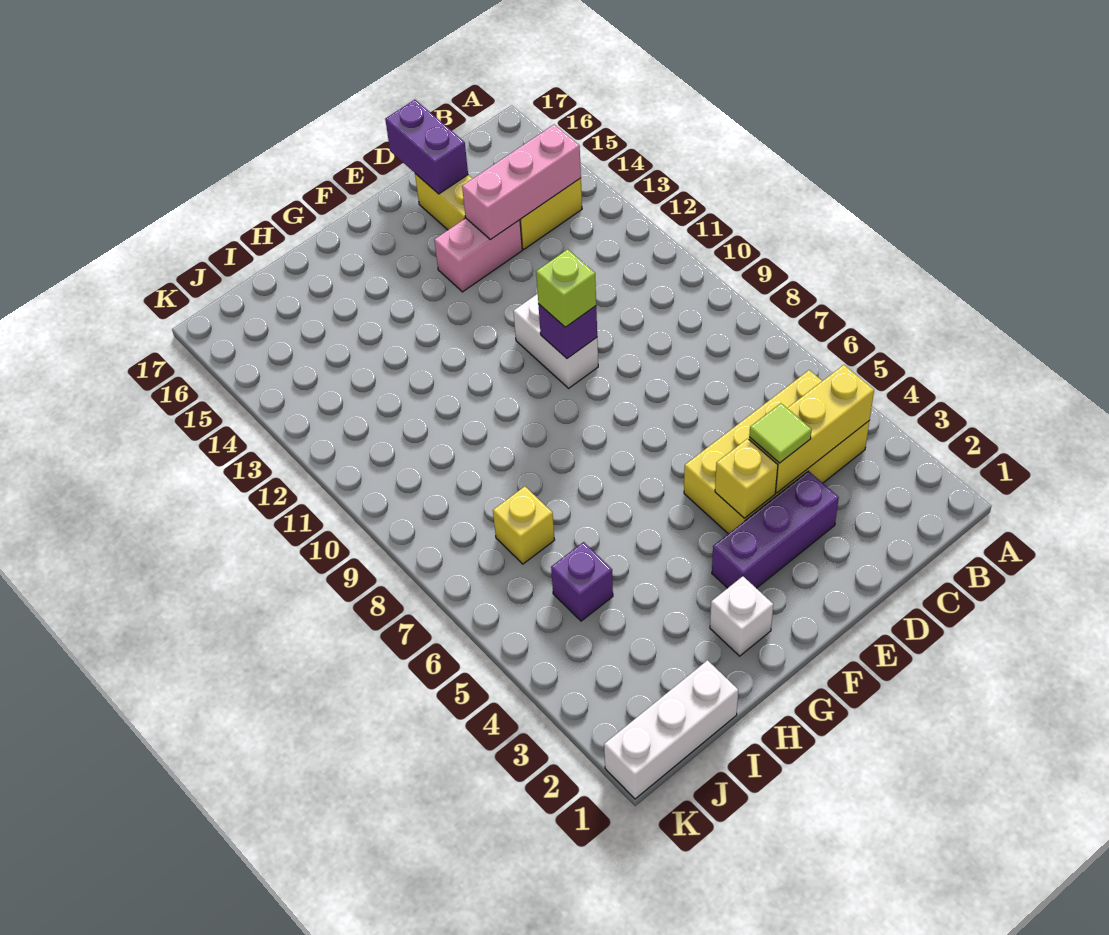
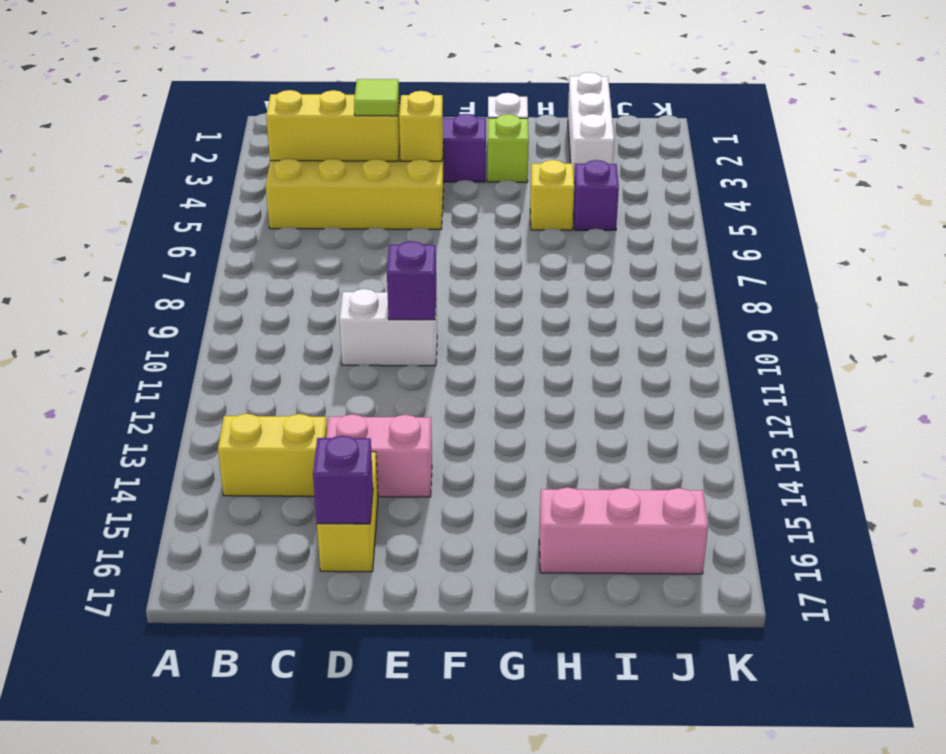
pink 1x3 brick [462,124,581,240] -> pink 1x3 brick moved to [539,487,708,574]
purple 1x2 brick [385,100,468,194] -> purple 1x1 brick [313,436,373,524]
white 1x2 brick [513,294,598,388] -> white 1x2 brick turned to [340,289,437,366]
lime 1x1 brick [536,249,596,327] -> lime 1x1 brick moved to [488,114,529,182]
white 1x3 brick [604,660,738,799] -> white 1x3 brick turned to [568,72,614,176]
yellow 1x1 brick [493,486,555,564] -> yellow 1x1 brick moved to [530,160,574,230]

